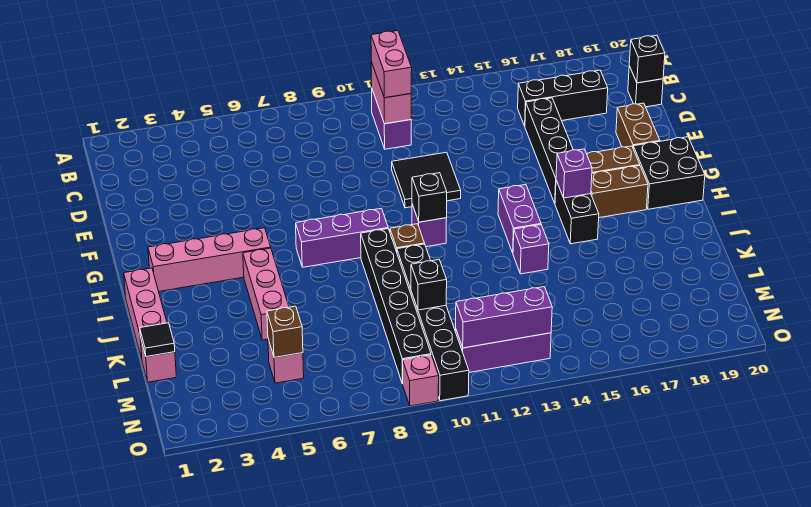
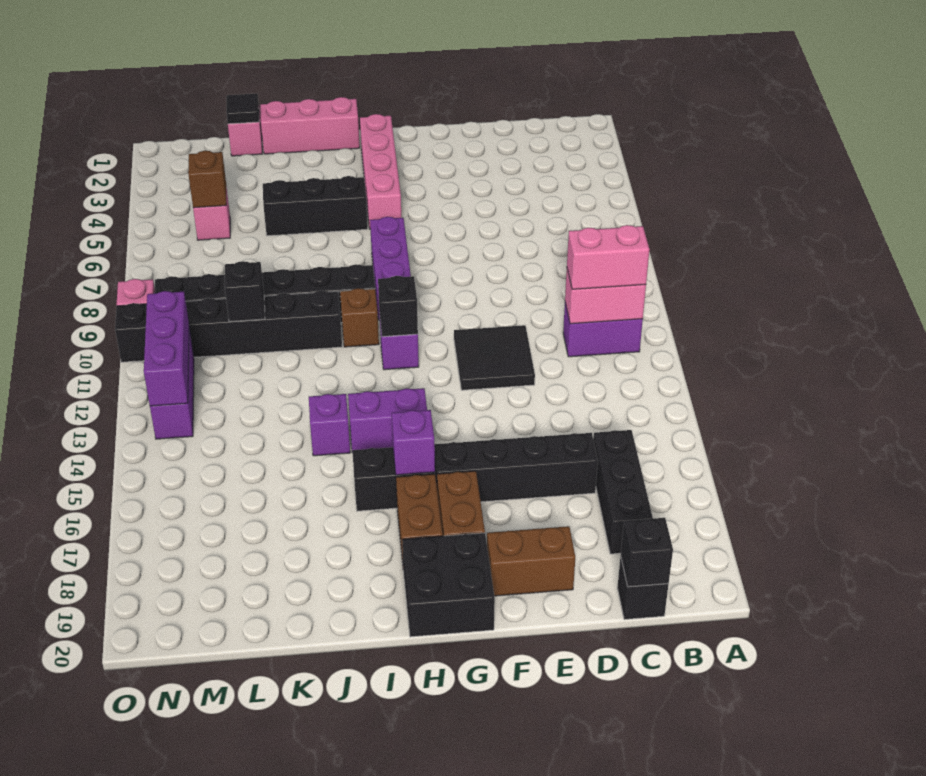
pink 1x3 brick [243,248,289,340] -> black 1x3 brick [263,176,368,236]

